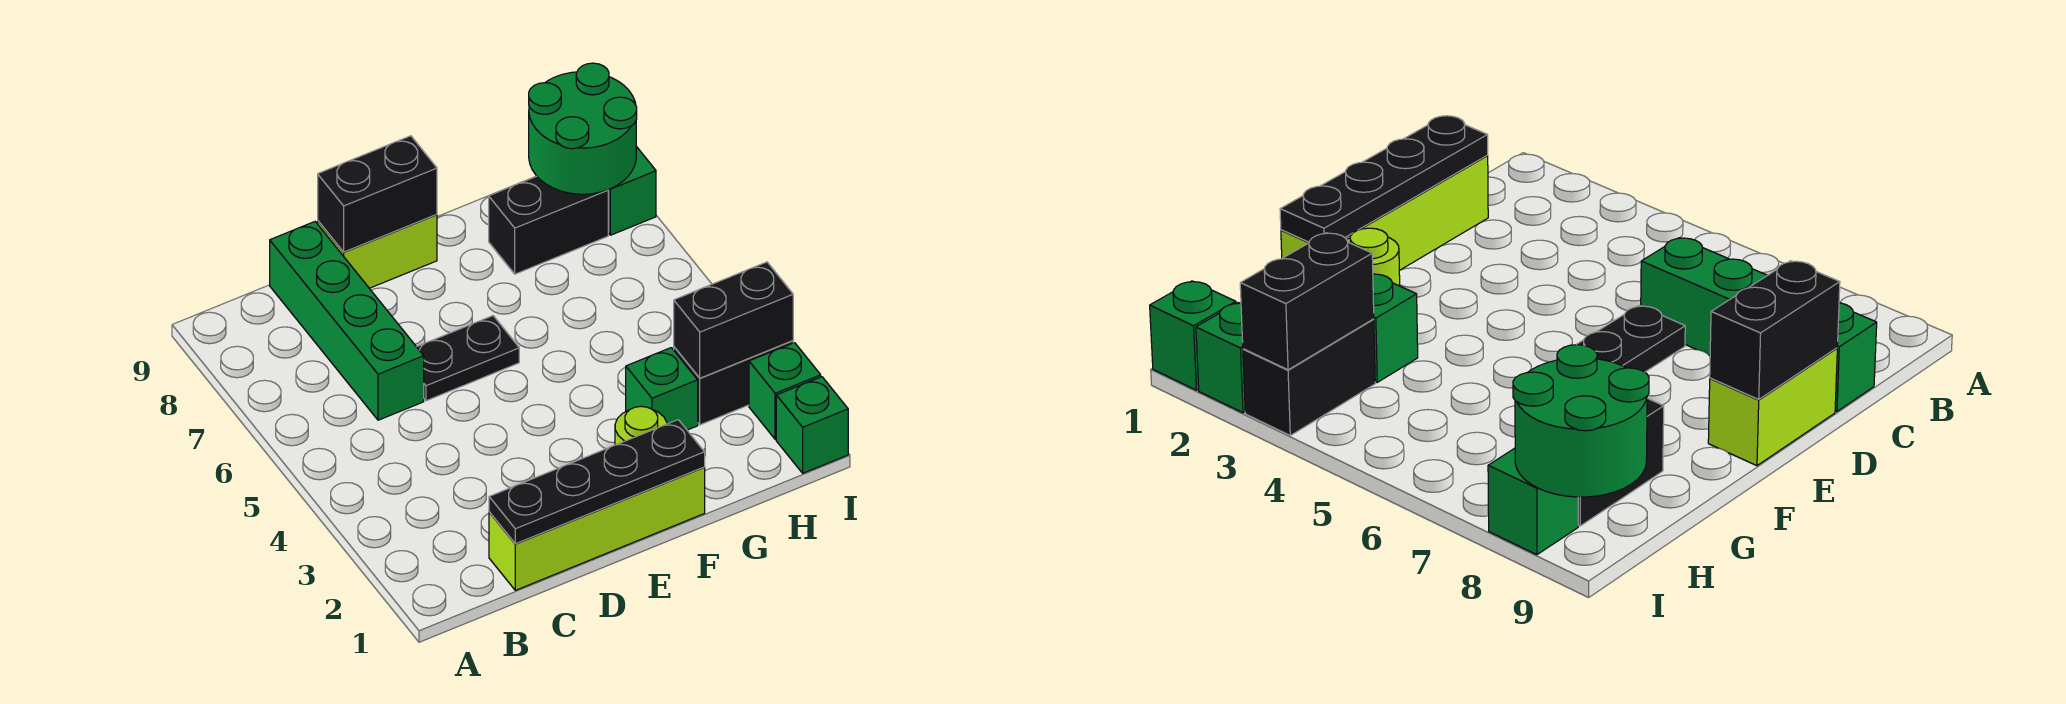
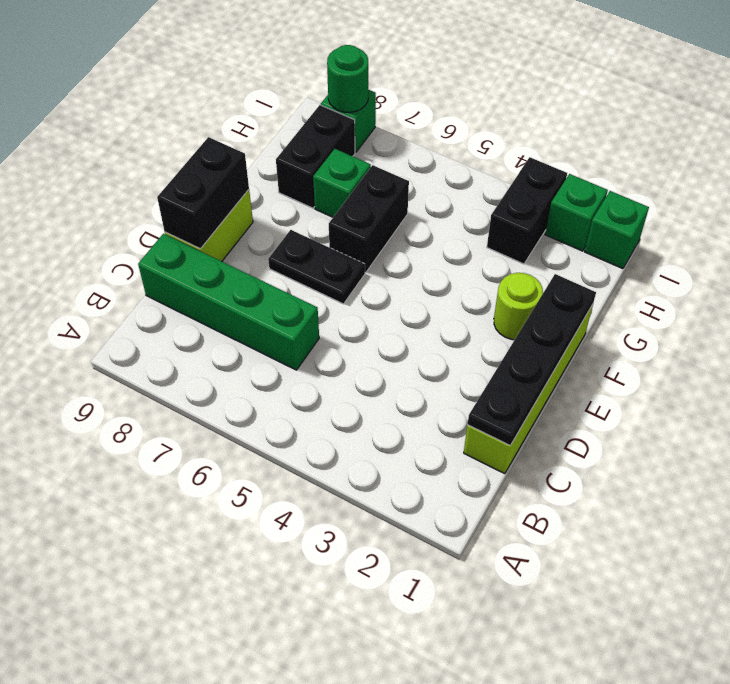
black 1x2 plate [417,316,519,401] -> black 1x2 plate turned to [268,230,365,304]
green 1x1 brick [626,348,698,430] -> green 1x1 brick moved to [313,149,371,217]
black 1x2 brick [674,262,793,378] -> black 1x2 brick moved to [329,165,409,272]
green 2x2 round brick [529,63,637,194] -> green 1x1 round brick [327,45,368,112]

